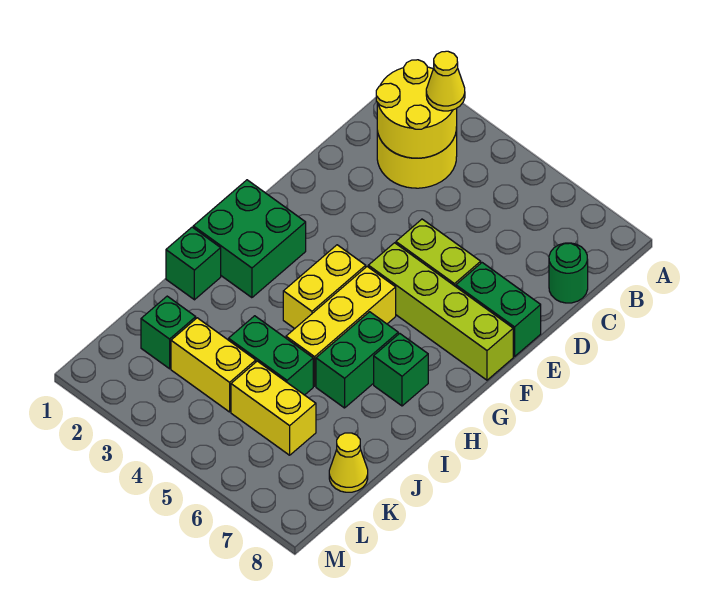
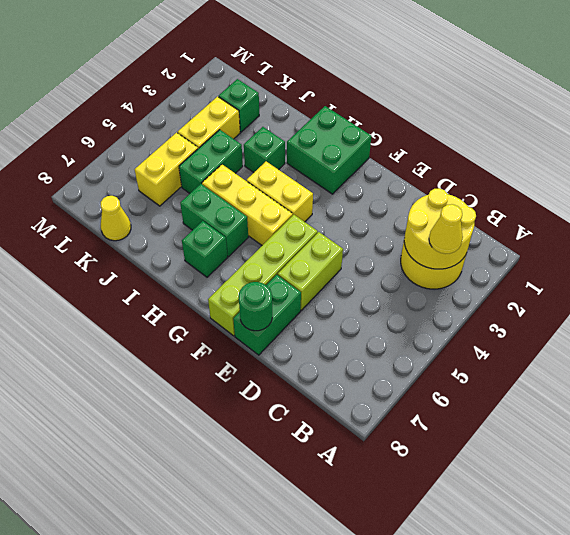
green 1x1 round brick [549,243,588,303] -> green 1x1 round brick moved to [239,282,272,331]
green 1x1 brick [166,227,221,300] -> green 1x1 brick moved to [244,127,285,172]

